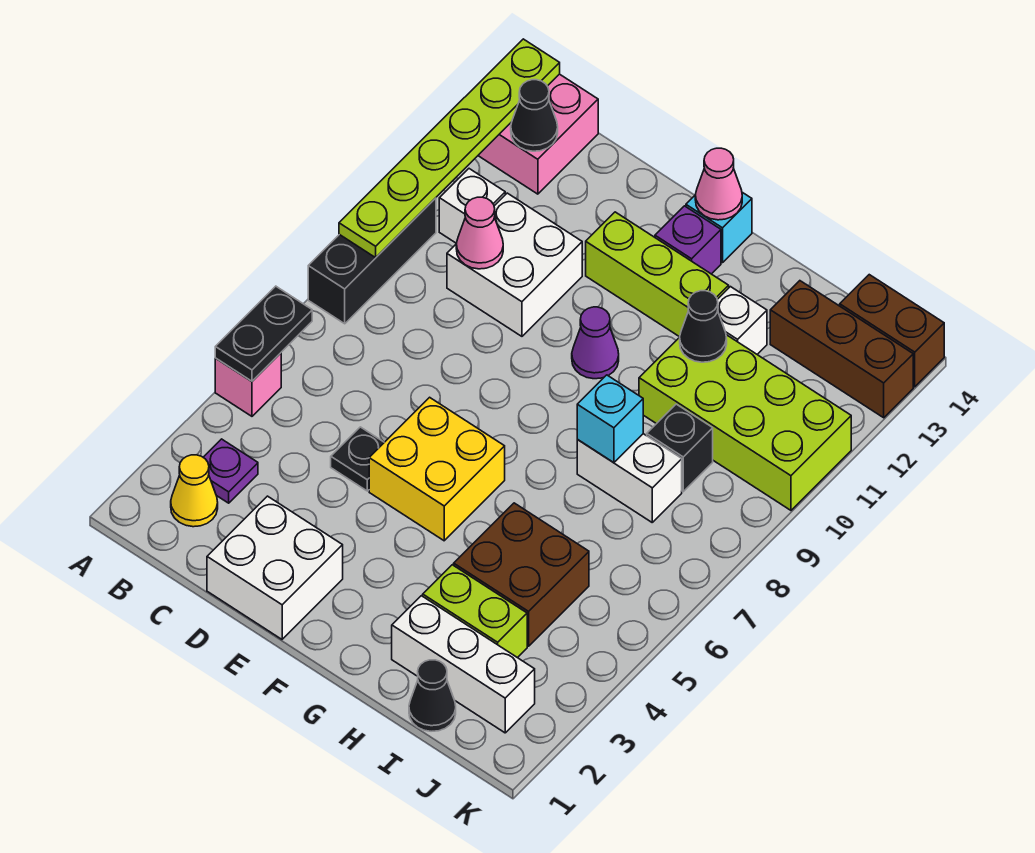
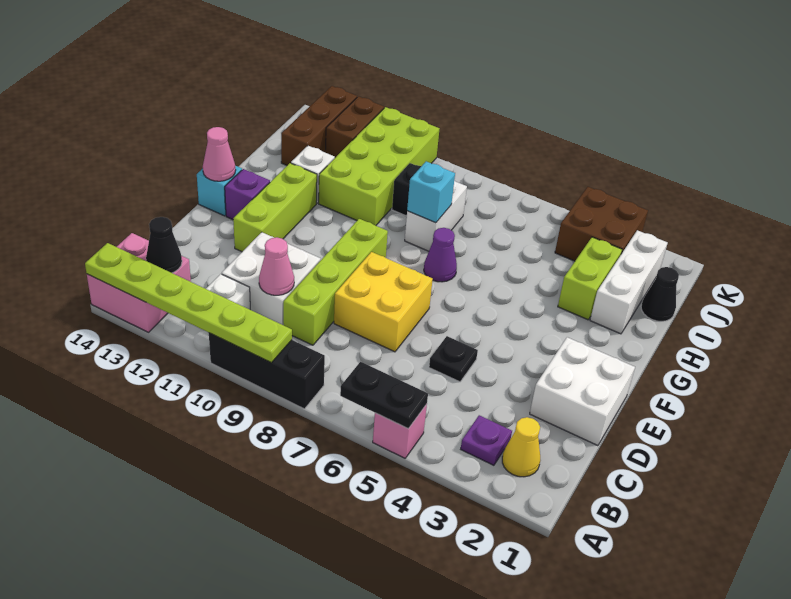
none -> lime 1x4 brick [283,219,388,345]
yellow 2x2 brick [369,397,505,541] -> yellow 2x2 brick moved to [334,252,433,352]
purple 1x1 cone [572,307,619,379] -> purple 1x1 cone moved to [424,228,457,282]
brown 2x2 brick [454,503,589,646] -> brown 2x2 brick moved to [555,187,648,261]
black 1x1 cone [680,291,727,362] -> none
brown 1x2 brick [840,275,944,387] -> brown 1x2 brick moved to [326,96,384,158]

